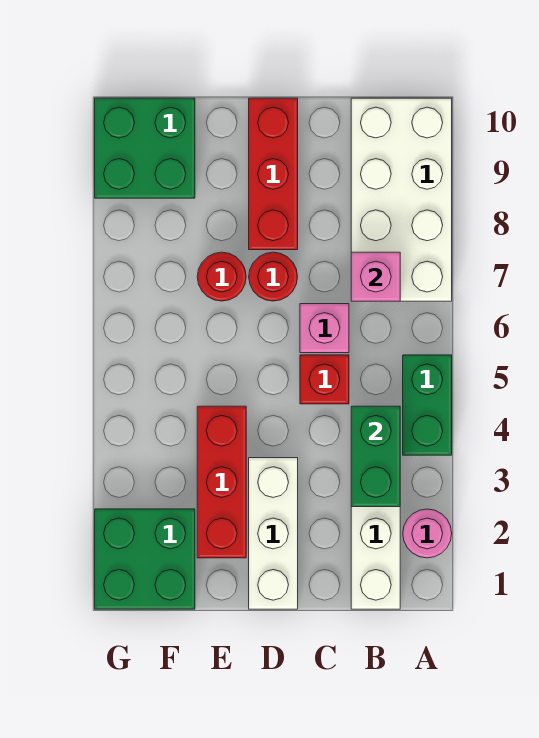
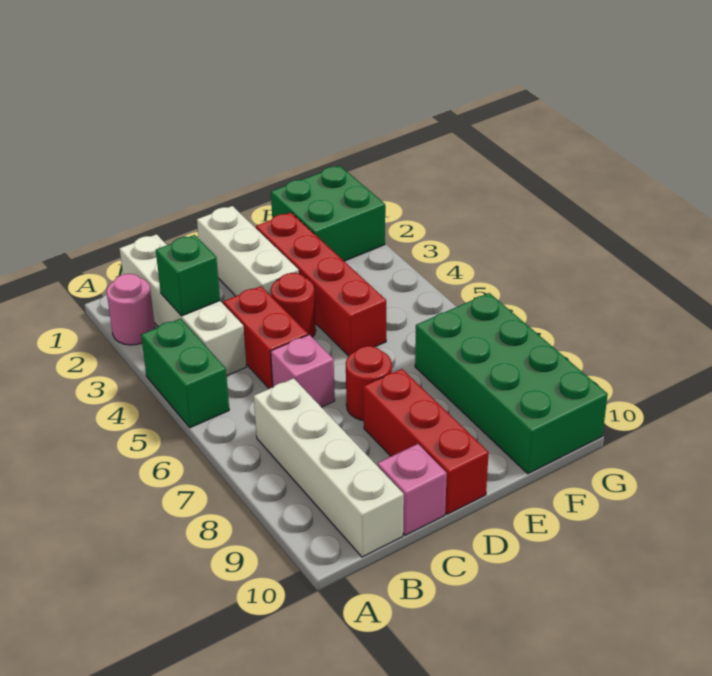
white 2x4 brick [351,98,452,301] -> white 1x4 brick [254,378,404,557]
green 1x2 brick [351,406,400,507] -> green 1x1 brick [156,235,220,316]
pink 1x1 brick [351,252,400,301] -> pink 1x1 brick moved to [378,444,447,535]
red 1x1 brick [300,355,349,404] -> red 1x2 brick [223,286,308,389]
red 1x3 brick [197,406,246,558] -> red 1x4 brick [256,213,386,356]
red 1x1 round brick [197,252,246,301] -> red 1x1 round brick moved to [271,273,316,337]
green 2x2 brick [95,98,195,198] -> green 2x4 brick [415,293,608,474]

